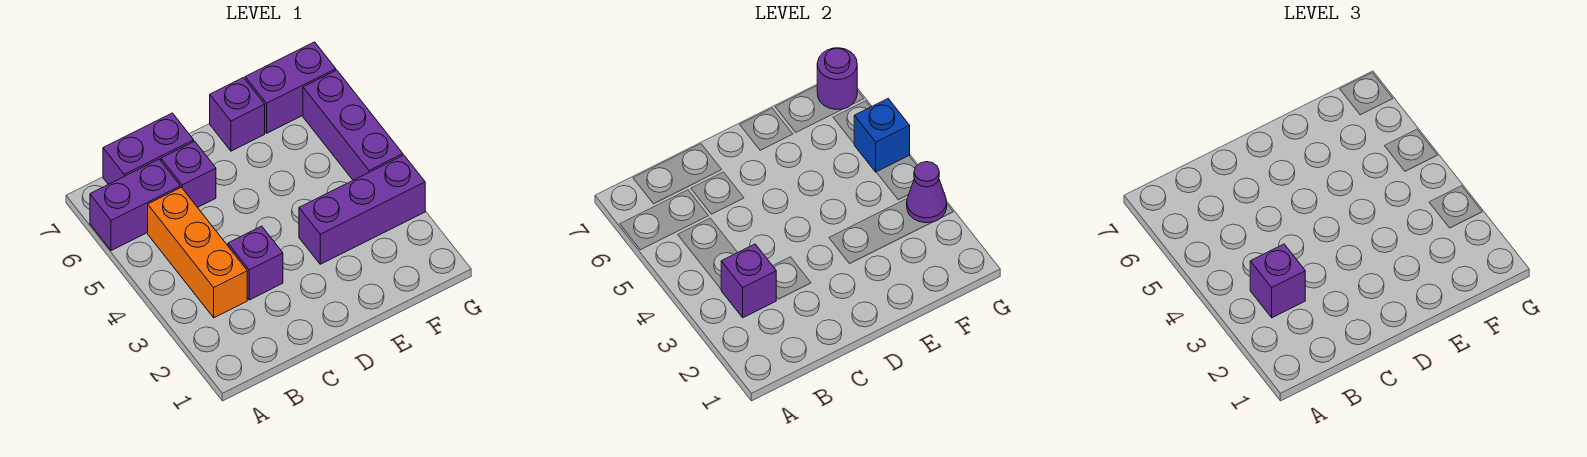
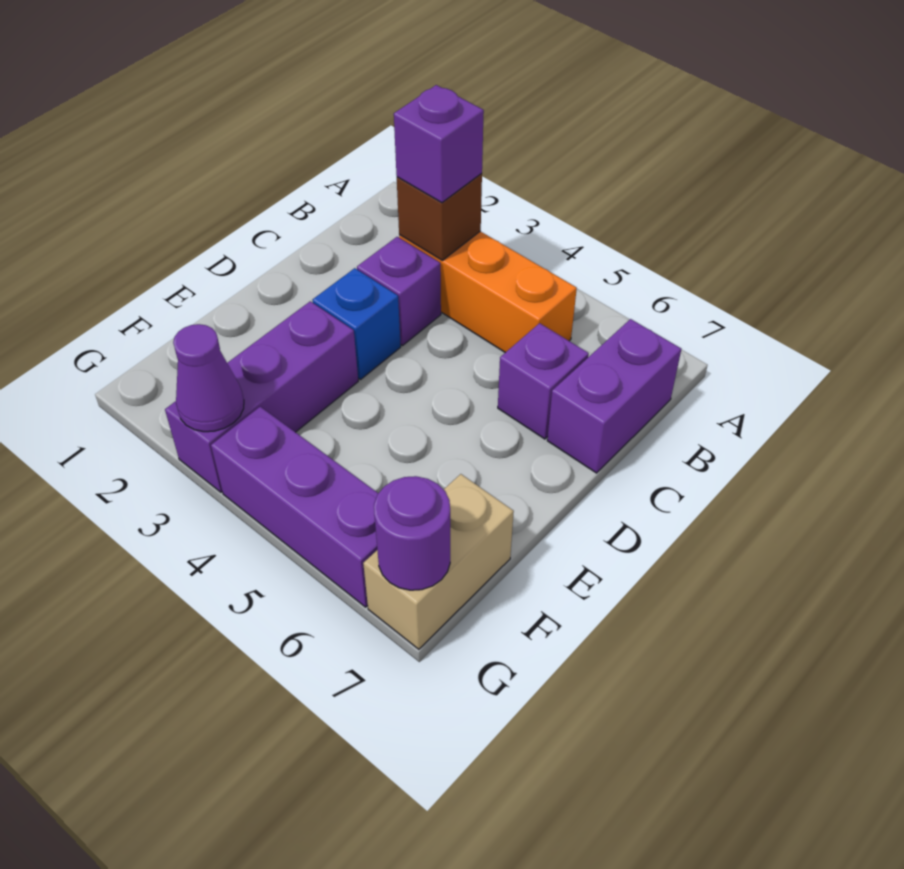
purple 1x2 brick [90,159,180,251] -> none
purple 1x1 brick [721,244,776,318] -> brown 1x1 brick [397,174,482,260]
purple 1x1 brick [210,78,265,151] -> none
purple 1x2 brick [245,42,336,133] -> tan 1x2 brick [363,474,514,649]
blue 1x1 brick [854,99,910,172] -> blue 1x1 brick moved to [313,268,401,380]

